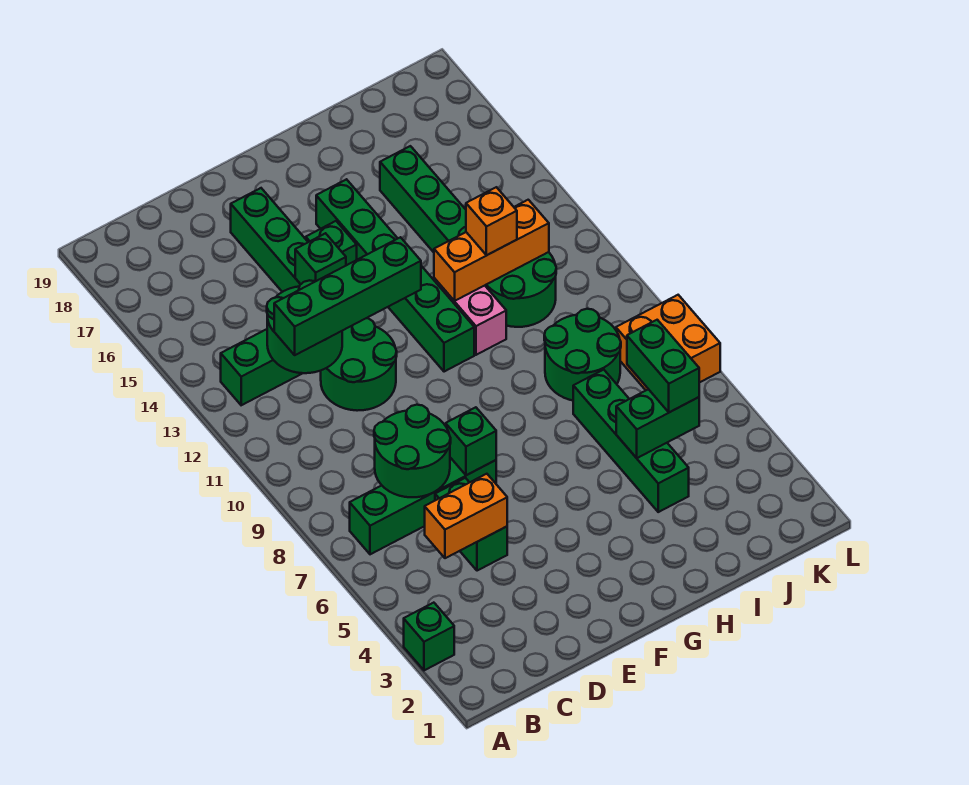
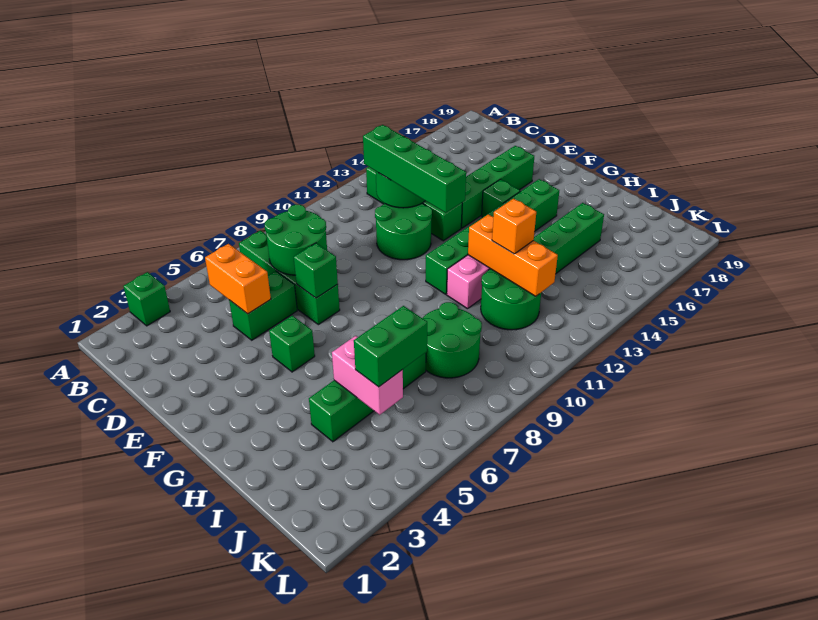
green 1x1 brick [295,233,346,284] -> green 1x1 brick moved to [269,316,315,372]
green 1x2 brick [616,389,699,458] -> pink 1x2 brick [332,336,403,415]
orange 2x2 brick [616,295,720,390] -> none

